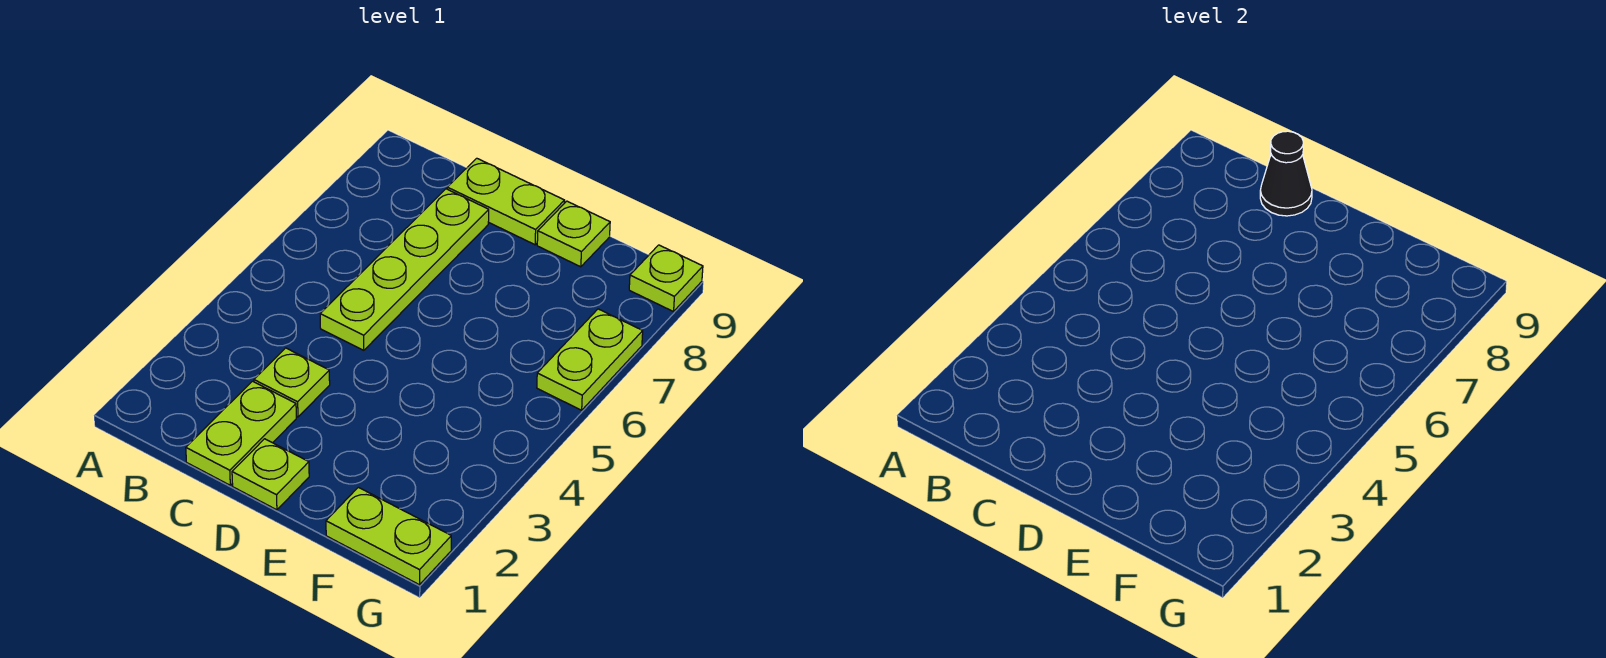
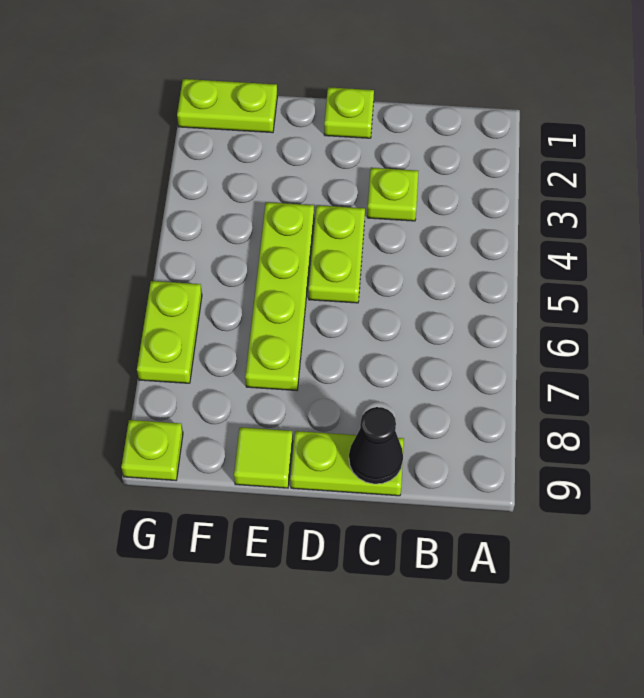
lime 1x2 plate [186,381,296,485] -> lime 1x2 plate moved to [309,205,365,303]
lime 1x4 plate [320,189,489,350] -> lime 1x4 plate moved to [245,202,314,390]
lime 1x1 plate [537,201,610,267] -> lime 1x1 tile [234,427,293,488]

